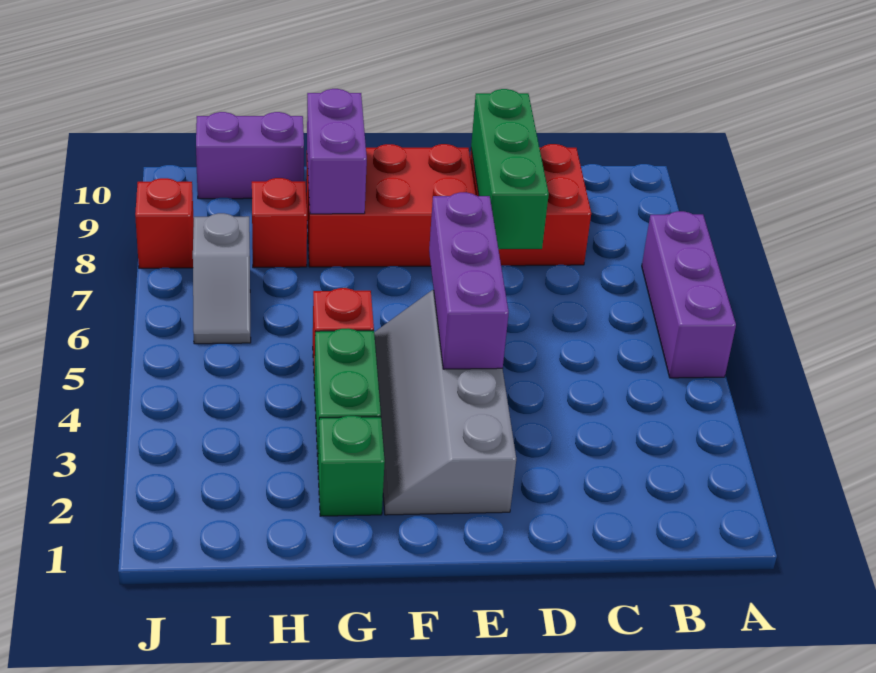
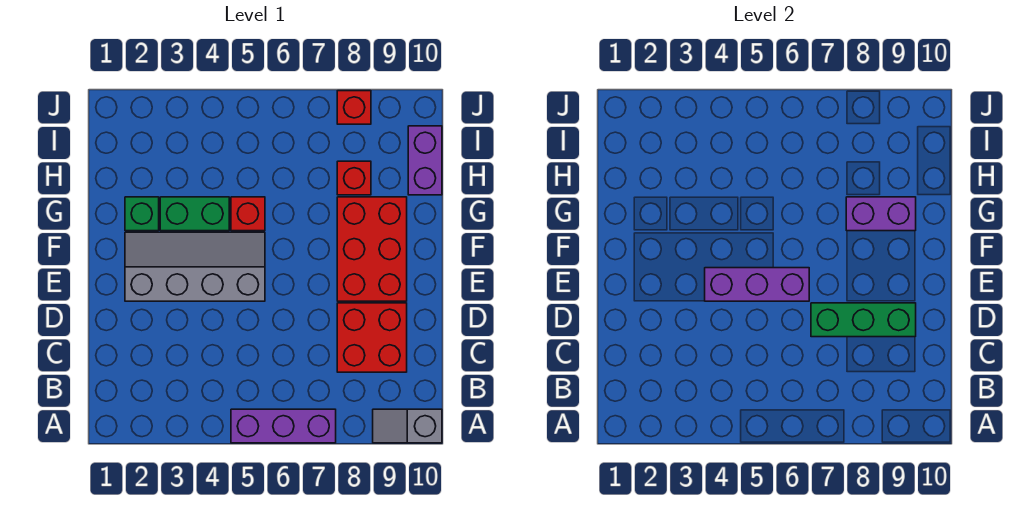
grey 1x2 slope [193,213,251,344] -> grey 1x2 slope moved to [373,409,442,443]

